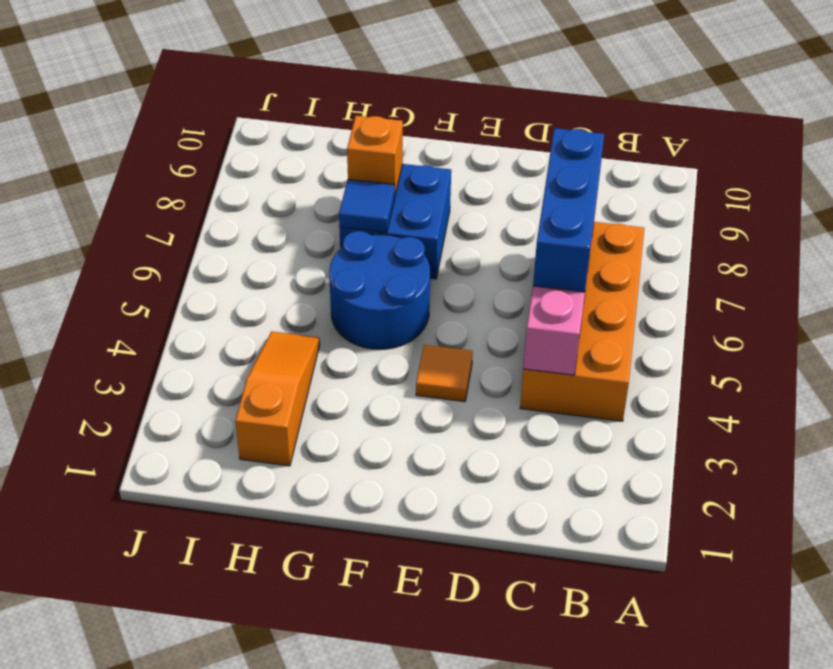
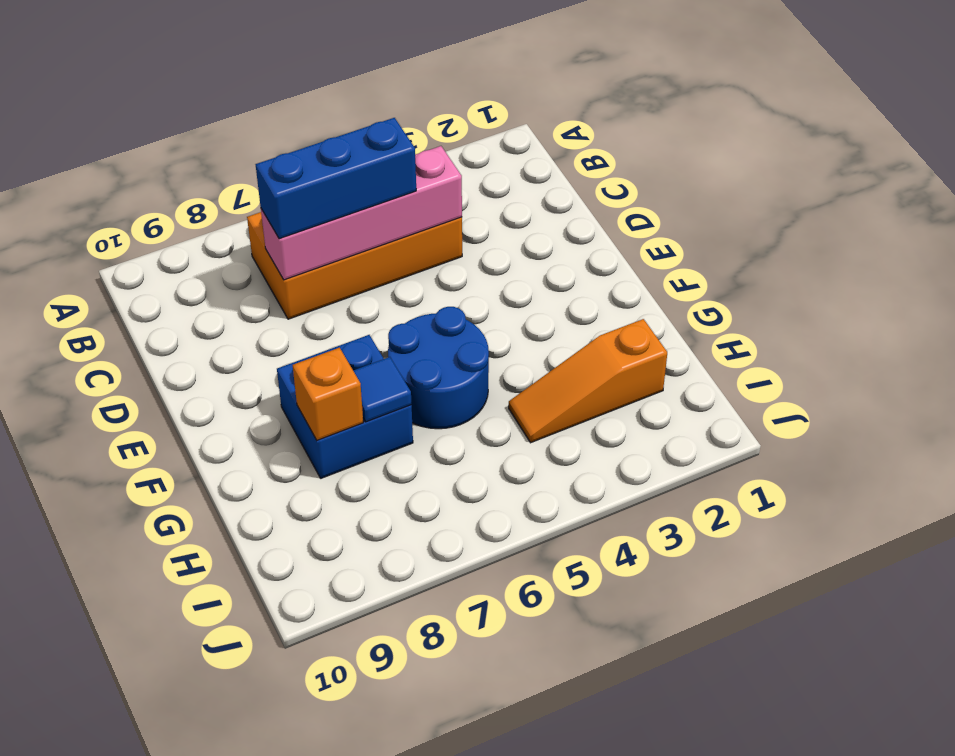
orange 1x1 tile [416,345,473,402] -> none

